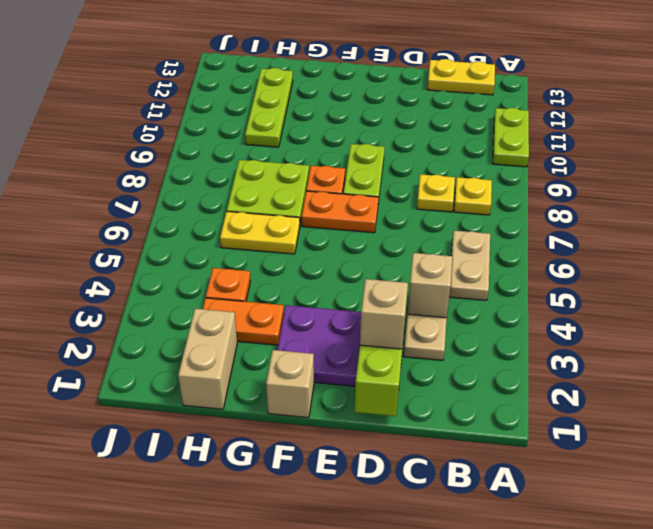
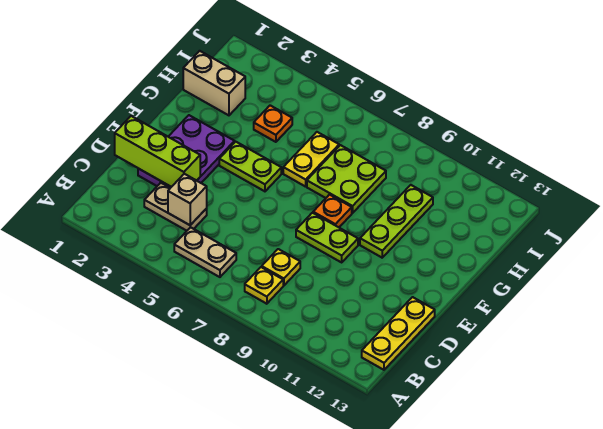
lime 1x2 plate [493,108,529,167] -> lime 1x2 plate moved to [219,142,281,191]
yellow 1x2 plate [427,59,495,95] -> yellow 1x3 plate [362,297,435,370]
tan 1x1 brick [360,279,408,349] -> none
orange 1x2 plate [302,191,378,233] -> none
tan 1x1 brick [266,350,314,418] -> none
orange 1x2 plate [203,298,284,345] -> none
lime 1x3 plate [245,68,293,147] -> lime 1x3 plate turned to [360,185,433,258]

